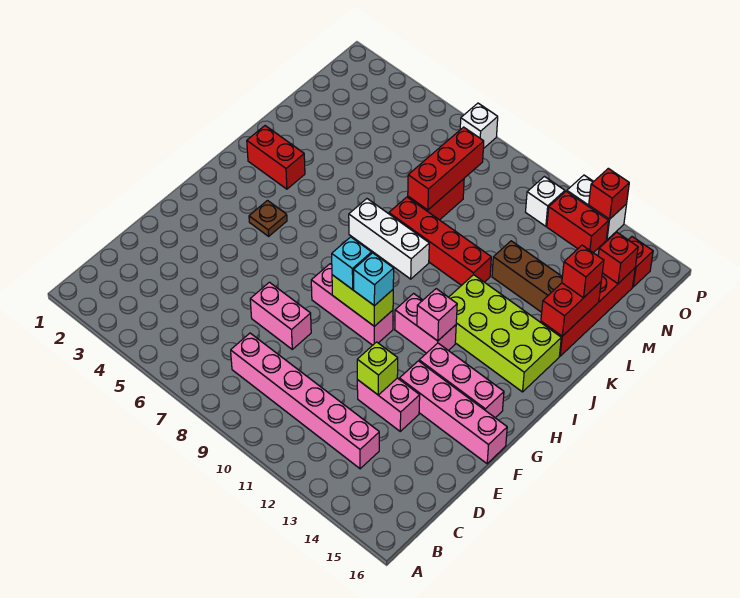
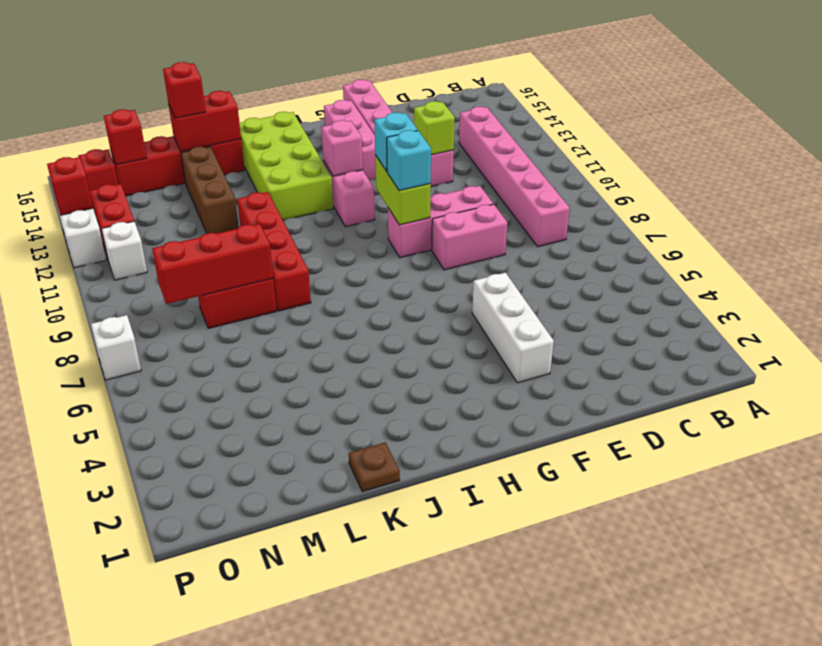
pink 1x2 brick [250,282,311,349] -> pink 1x2 brick turned to [432,204,507,270]
pink 1x3 brick [311,264,393,345] -> pink 1x3 brick turned to [388,186,493,257]
brown 1x1 plate [249,201,287,236] -> brown 1x1 plate moved to [349,442,400,492]
red 1x2 brick [247,126,305,189] -> none
white 1x3 brick [349,199,429,279] -> white 1x3 brick moved to [472,273,554,383]

